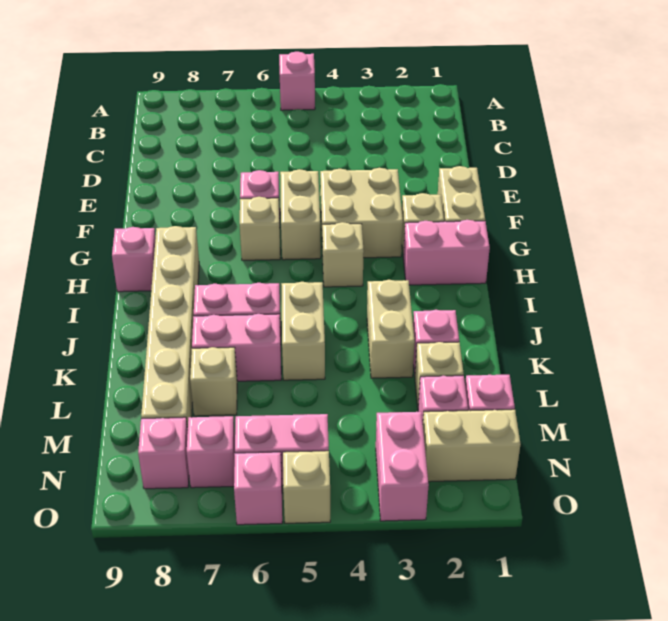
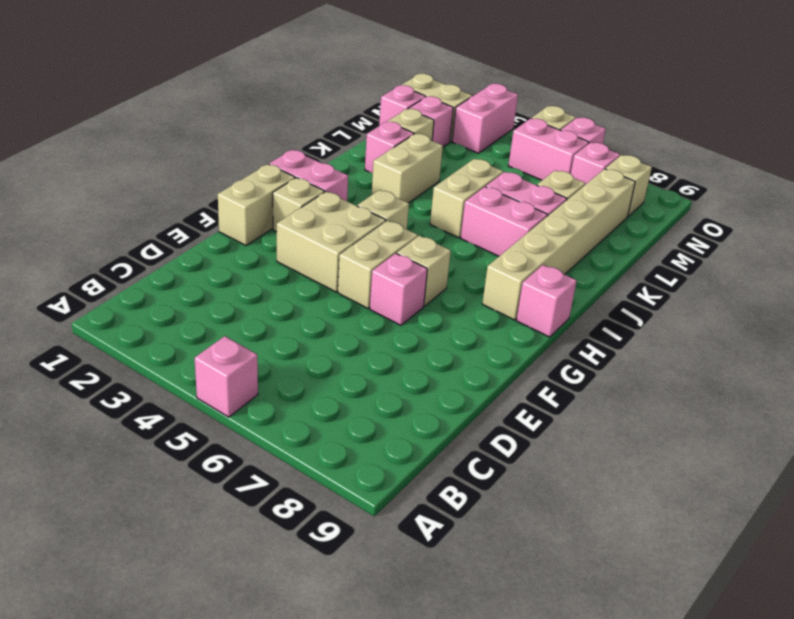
pink 1x1 brick [138,417,189,489] -> tan 1x1 brick [605,155,652,216]

